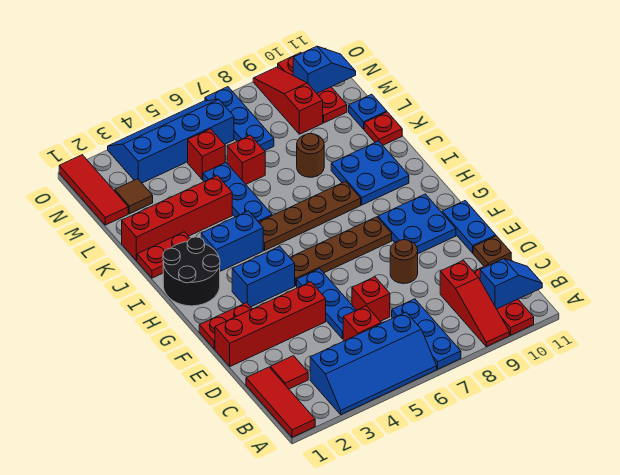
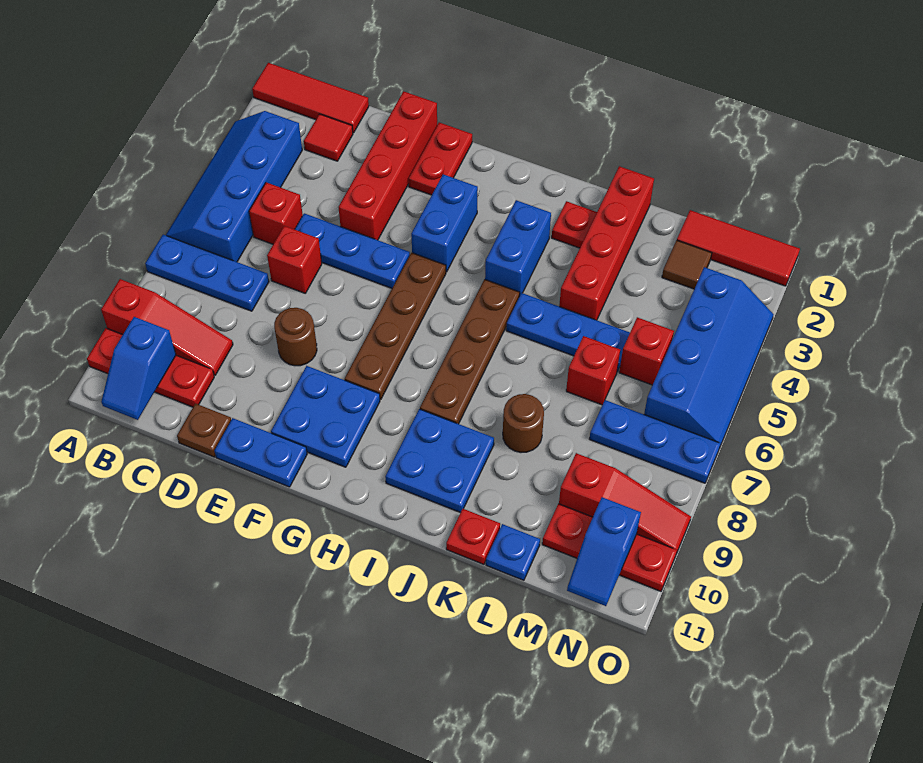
red 1x3 slope [440,260,509,347] -> red 1x3 slope turned to [101,279,233,375]
black 2x2 round brick [163,237,220,306] -> none
red 1x2 plate [137,232,190,278] -> red 1x1 plate [552,201,597,248]

